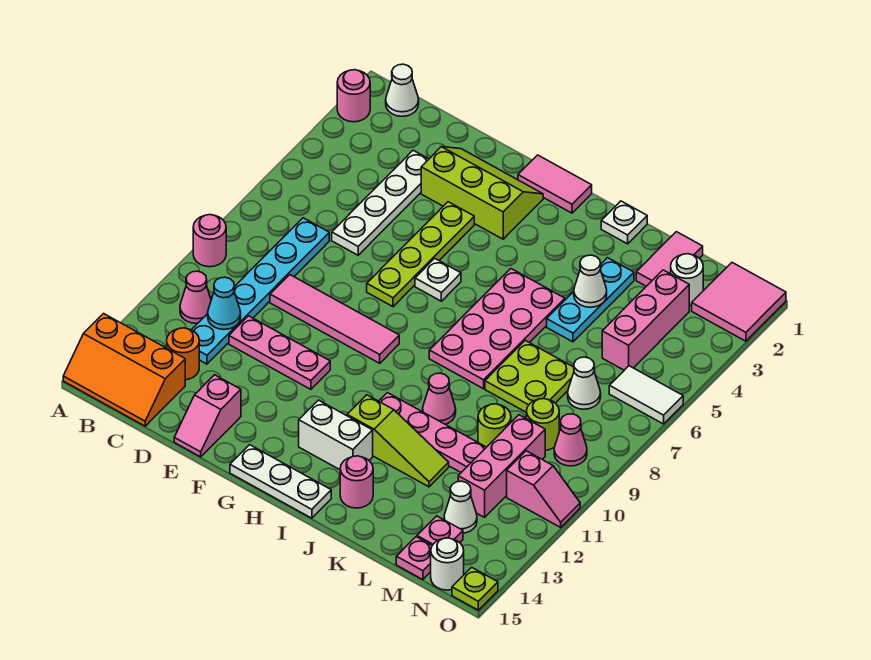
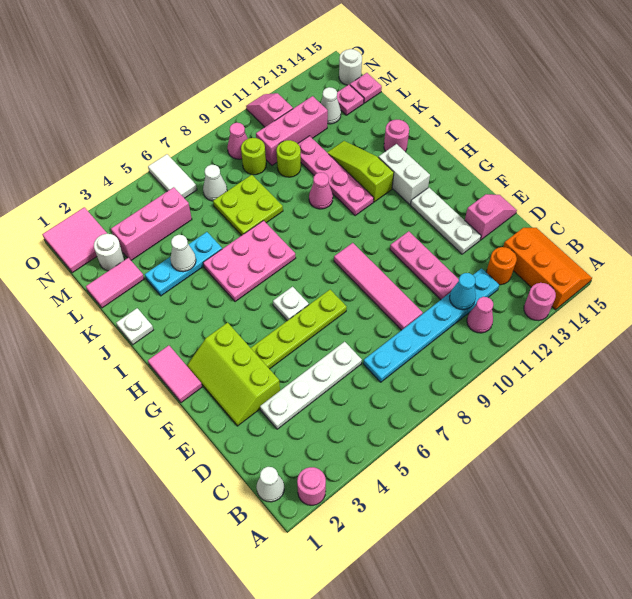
pink 1x1 round brick [193,215,226,267] -> pink 1x1 round brick moved to [524,283,556,321]
white 1x3 plate [230,445,331,518] -> white 1x3 plate moved to [411,188,481,254]
pink 2x4 plate [429,269,565,389] -> pink 2x3 plate [203,221,296,302]
lime 1x1 plate [452,567,498,610] -> none

